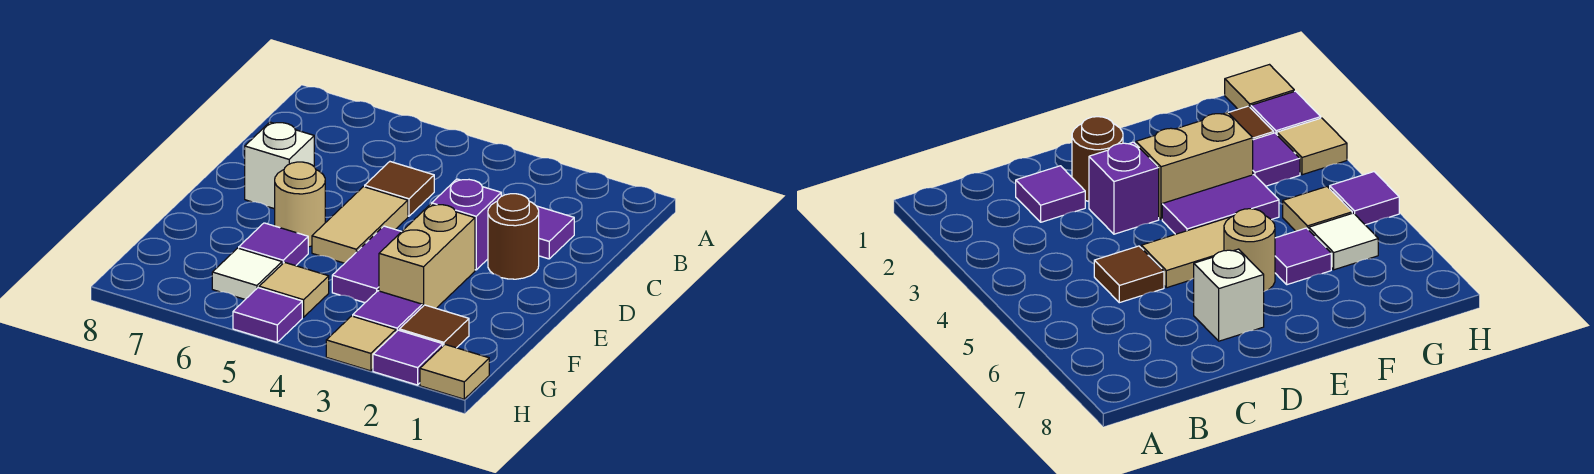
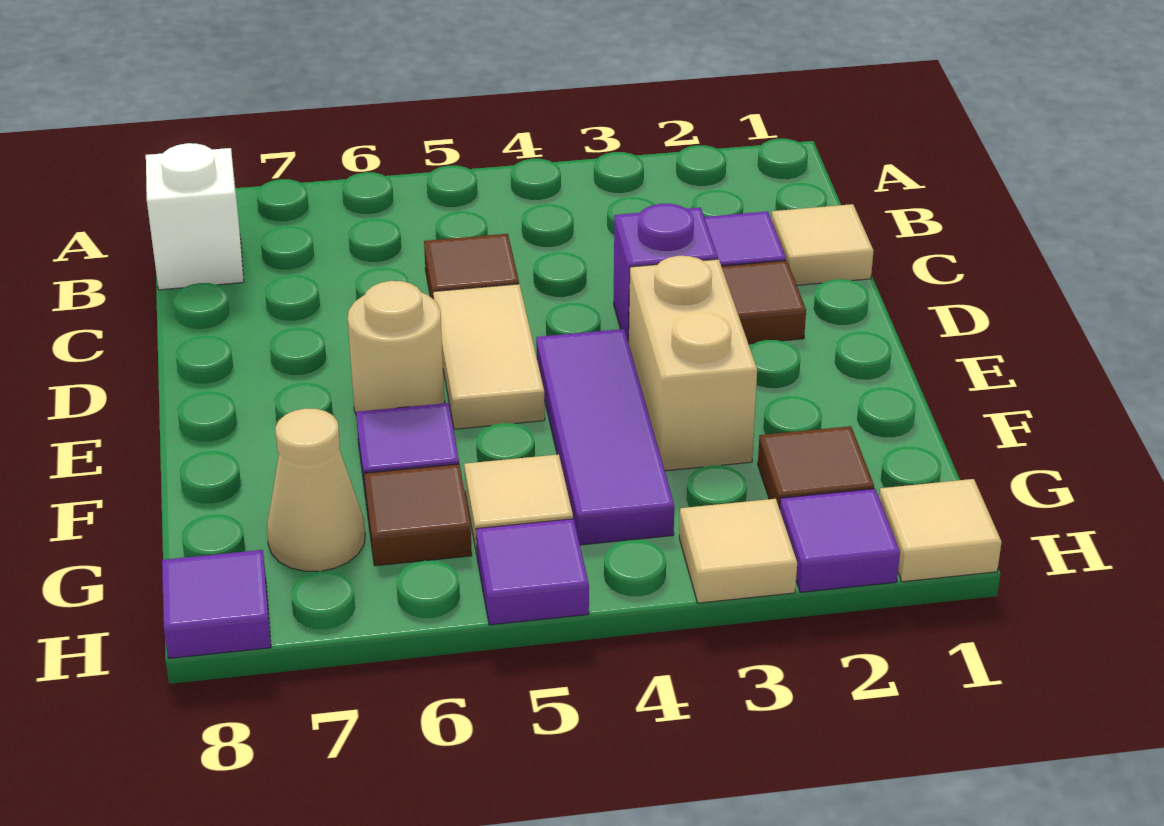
none -> tan 1x1 tile [772,204,874,285]
brown 1x1 round brick [488,194,539,279] -> brown 1x1 tile [722,261,806,344]
white 1x1 brick [245,122,314,209] -> white 1x1 brick moved to [146,143,244,290]
purple 1x2 tile [332,226,402,303] -> purple 1x3 tile [536,329,674,545]
purple 1x1 tile [353,291,422,332] -> purple 1x1 tile moved to [162,550,271,659]
white 1x1 tile [212,248,282,299] -> brown 1x1 tile [364,464,472,566]
none -> tan 1x1 cone [267,408,365,571]

